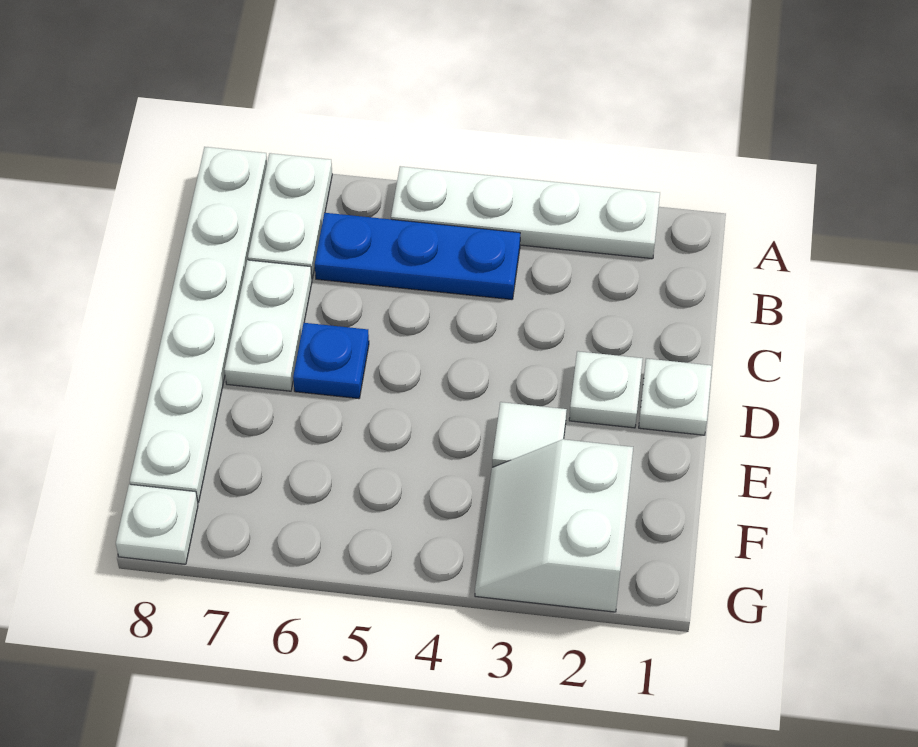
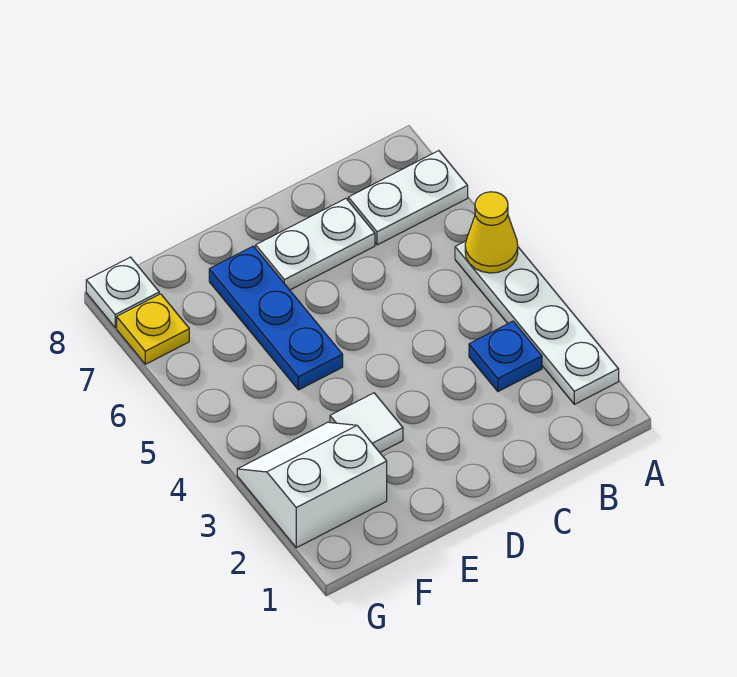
none -> yellow 1x1 cone [465,192,518,273]
white 1x6 plate [130,147,267,502] -> none
blue 1x3 plate [315,213,520,300] -> blue 1x3 plate moved to [209,246,343,390]
white 1x1 plate [639,359,712,435] -> none
white 1x1 plate [569,351,643,428] -> none
blue 1x1 plate [293,323,369,399] -> blue 1x1 plate moved to [469,321,542,392]
none -> yellow 1x1 plate [117,294,189,364]

